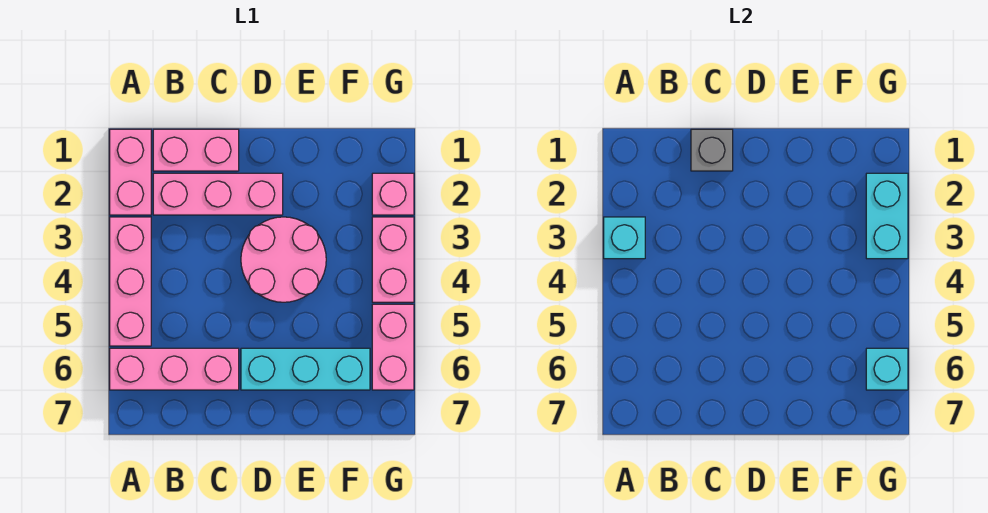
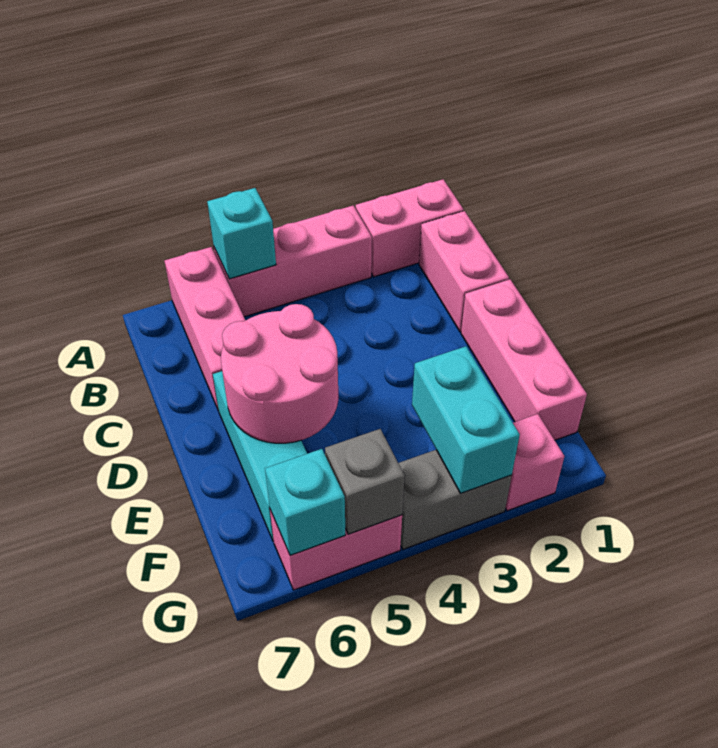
cyan 1x1 brick [604,217,645,259] -> cyan 1x1 brick moved to [207,188,276,279]
pink 1x3 brick [153,173,283,215] -> pink 1x3 brick moved to [461,279,587,440]
grey 1x1 brick [691,129,733,171] -> grey 1x1 brick moved to [325,429,405,534]
pink 2x2 round brick [241,217,326,302] -> pink 2x2 round brick moved to [221,304,338,443]
cyan 1x2 brick [866,173,908,259] -> cyan 1x2 brick turned to [412,346,520,493]
pink 1x2 brick [372,217,414,302] -> grey 1x2 brick [399,450,512,549]

